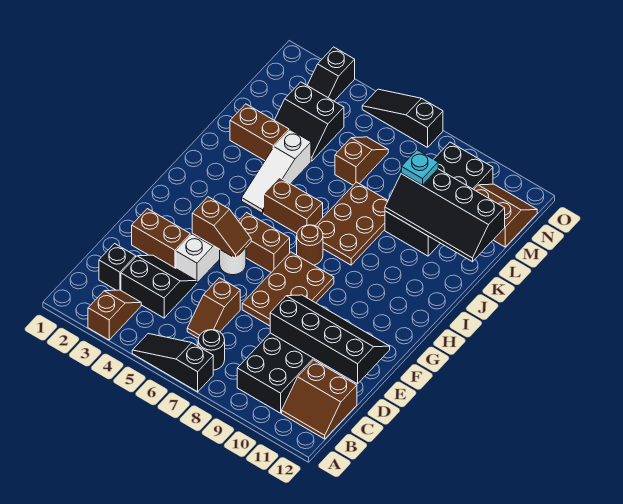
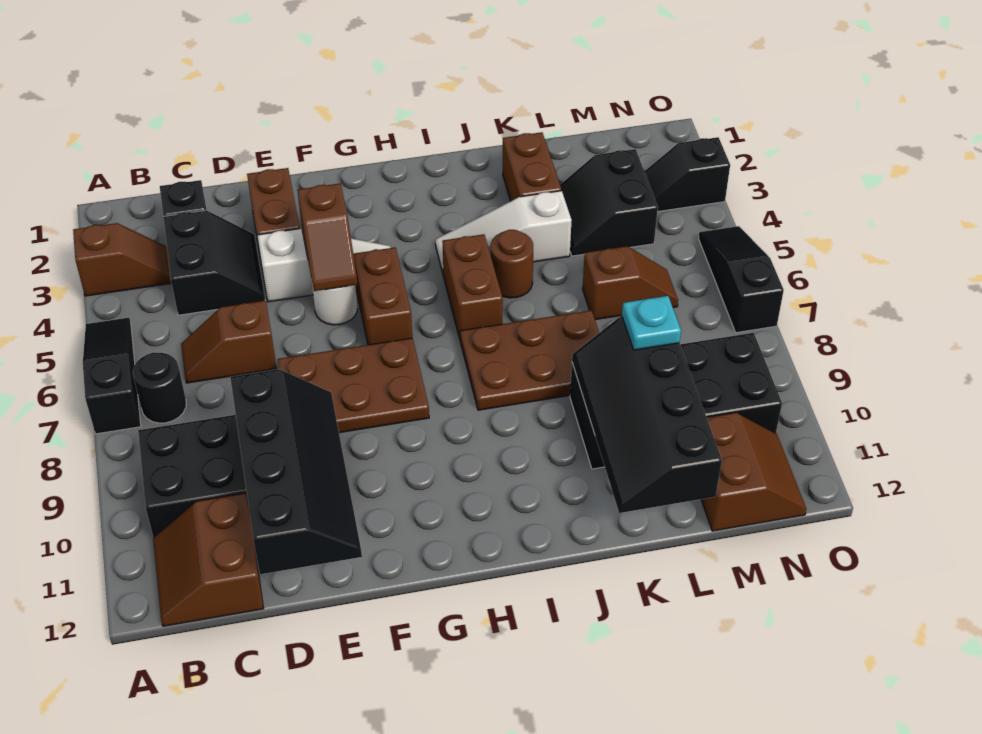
brown 1x1 round brick [297,225,323,265] -> brown 1x1 round brick moved to [491,230,533,298]

